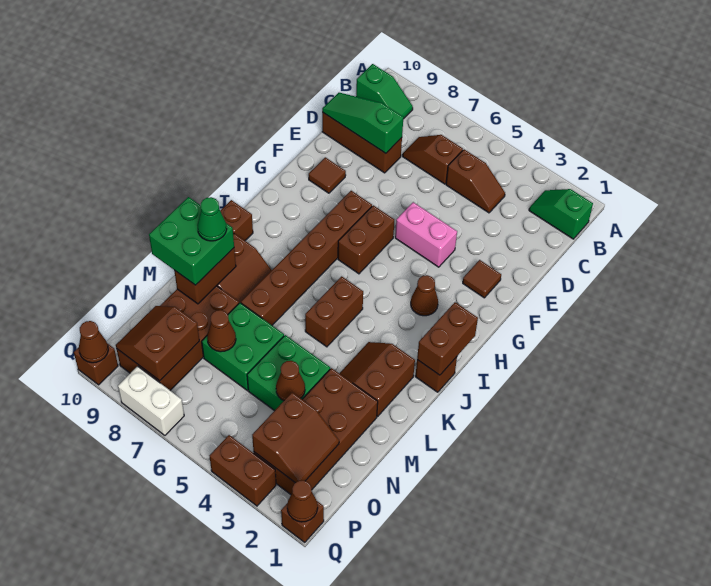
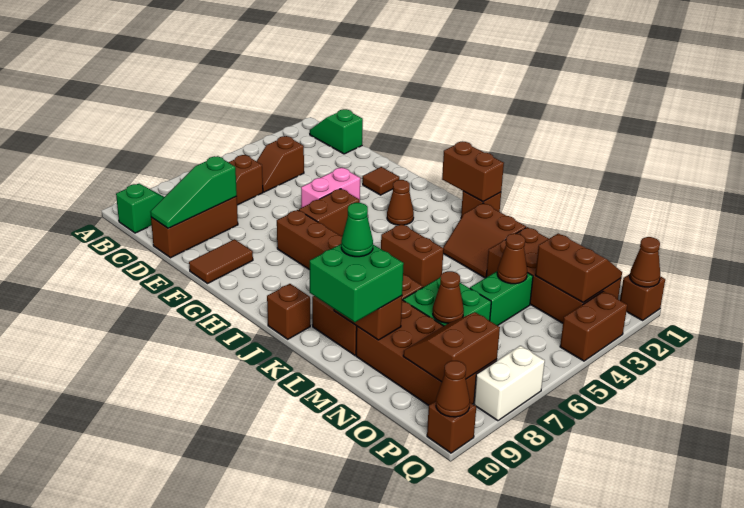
green 1x2 slope [529,189,593,239] -> green 1x2 slope turned to [310,109,363,154]
brown 1x2 slope [446,149,505,213] -> brown 1x2 slope turned to [257,136,304,192]
brown 1x1 tile [309,157,346,193] -> brown 1x2 tile [189,239,253,283]
brown 1x2 brick [338,205,394,274] -> brown 1x2 brick turned to [299,189,359,236]
green 2x2 brick [247,335,330,411] -> green 1x2 brick [470,271,533,326]
brown 2x2 slope [116,306,199,381] -> brown 2x2 slope turned to [403,312,500,382]

